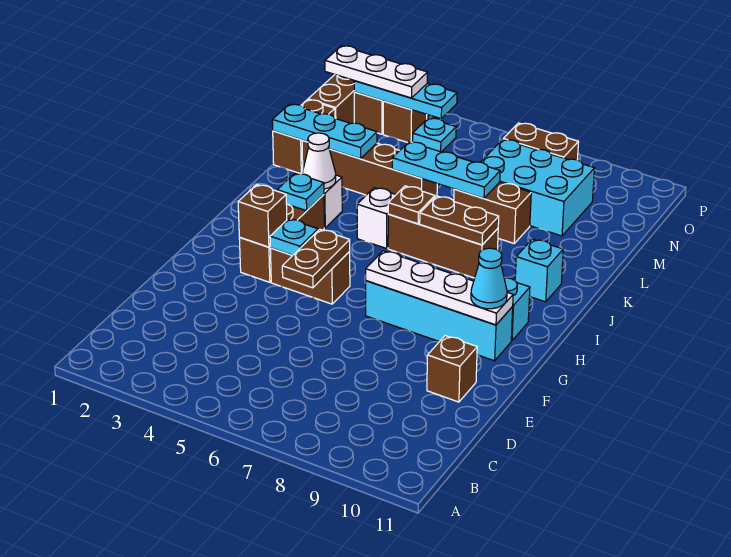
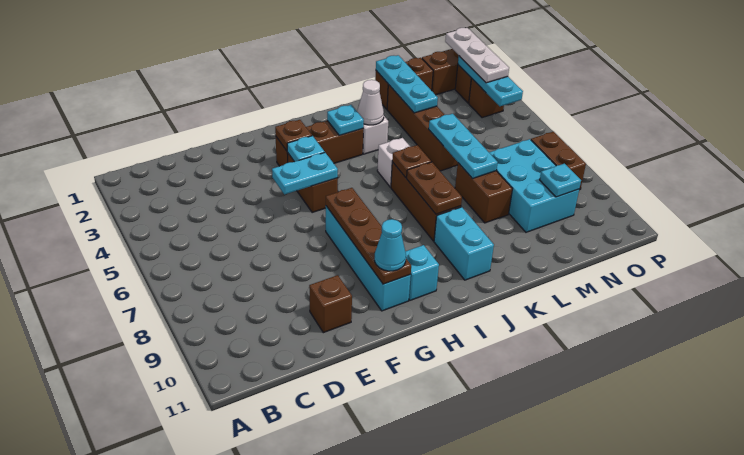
brown 1x2 plate [282,229,350,288] -> cyan 1x2 plate [272,153,338,194]
brown 1x1 brick [238,185,287,247] -> brown 1x1 plate [275,120,312,151]
white 1x4 plate [366,251,513,325] -> brown 1x4 plate [326,188,411,284]
cyan 1x1 brick [515,239,563,302] -> cyan 1x2 brick [434,207,494,280]
cyan 1x1 plate [413,118,456,152] -> cyan 1x1 plate moved to [540,164,581,197]

